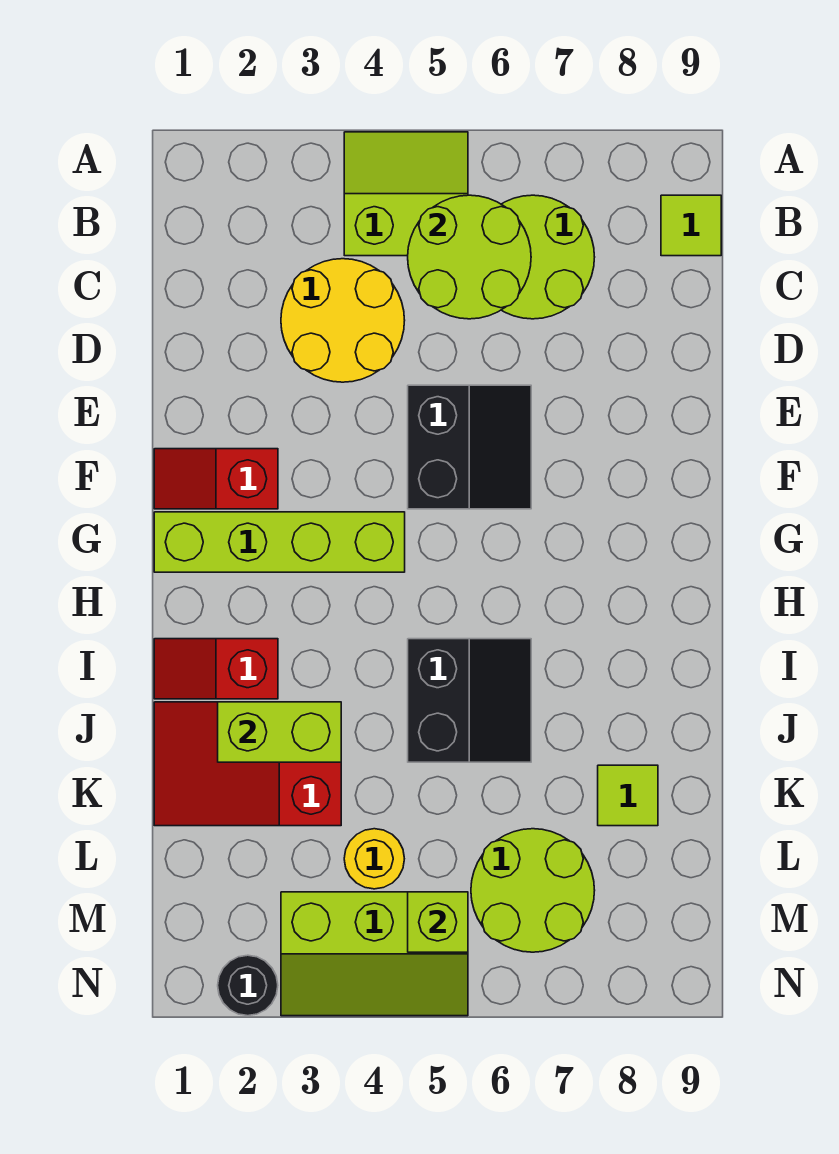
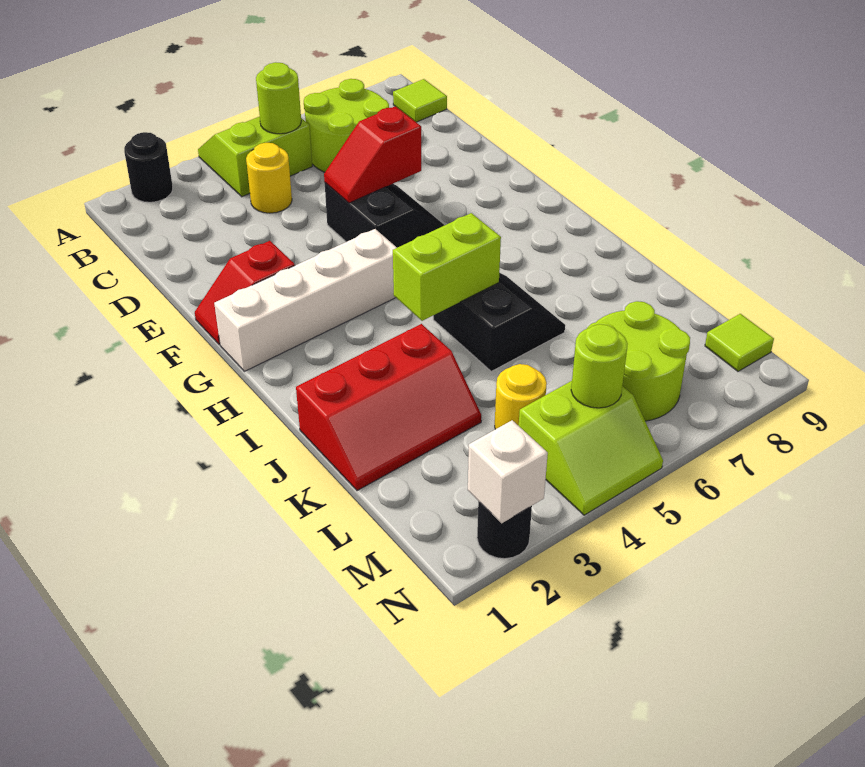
none -> black 1x1 round brick [124,132,173,202]
lime 2x2 round brick [408,195,531,319] -> lime 1x1 round brick [256,62,301,134]
yellow 2x2 round brick [281,259,405,382] -> yellow 1x1 round brick [246,143,292,213]
lime 1x4 brick [154,512,405,572] -> white 1x4 brick [214,229,397,371]
red 1x2 slope [154,639,278,699] -> red 1x2 slope moved to [324,106,421,203]
red 2x3 slope [154,702,341,826] -> red 2x3 slope turned to [296,324,481,491]
lime 1x2 brick [218,702,341,762] -> lime 1x2 brick moved to [393,213,501,321]
lime 1x1 tile [598,765,658,826] -> lime 1x1 tile moved to [705,314,774,371]
lime 2x3 slope [281,892,468,1016] -> lime 2x2 slope [519,381,663,515]
lime 1x1 brick [408,892,468,952] -> lime 1x1 round brick [571,324,628,408]
none -> white 1x1 brick [468,420,548,523]

